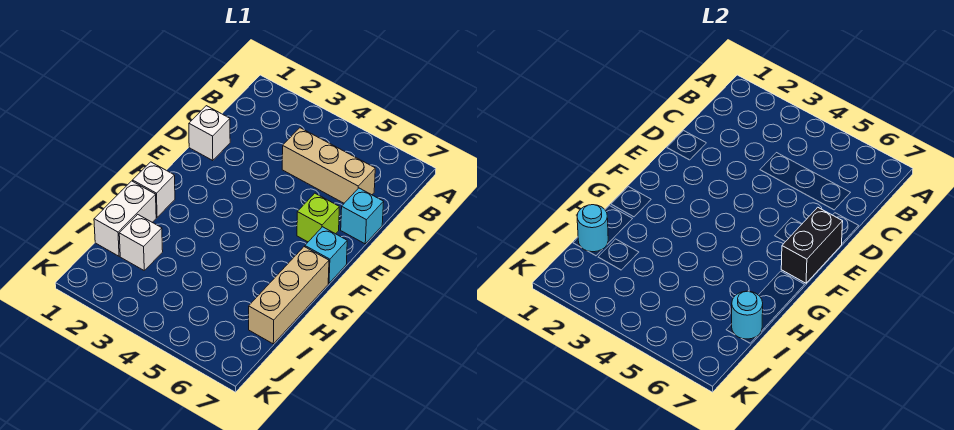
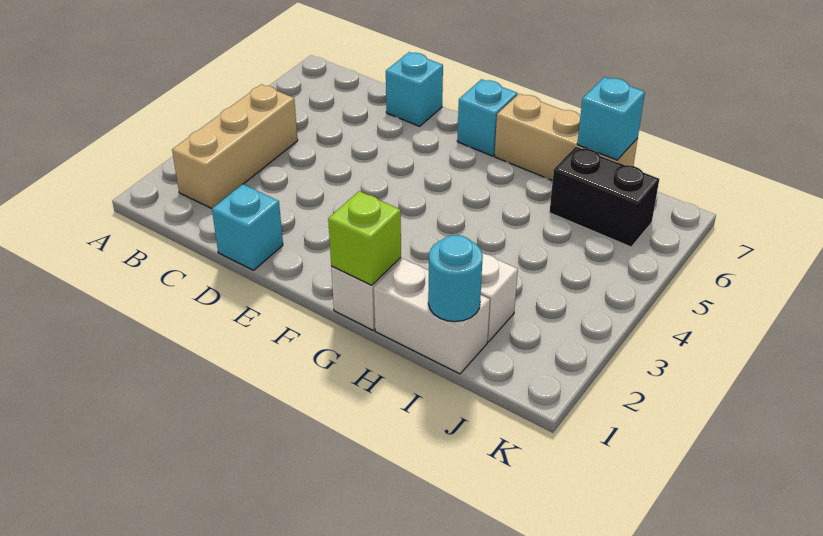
tan 1x3 brick [282,128,375,203] -> tan 1x3 brick moved to [172,84,298,209]
white 1x1 brick [189,106,230,161] -> cyan 1x1 brick [212,184,283,270]
lime 1x1 brick [297,193,339,242] -> lime 1x1 brick moved to [328,191,401,285]
black 1x2 brick [781,207,843,283] -> black 1x2 brick moved to [549,146,659,247]
cyan 1x1 round brick [732,291,763,339] -> cyan 1x1 brick [577,77,645,160]

